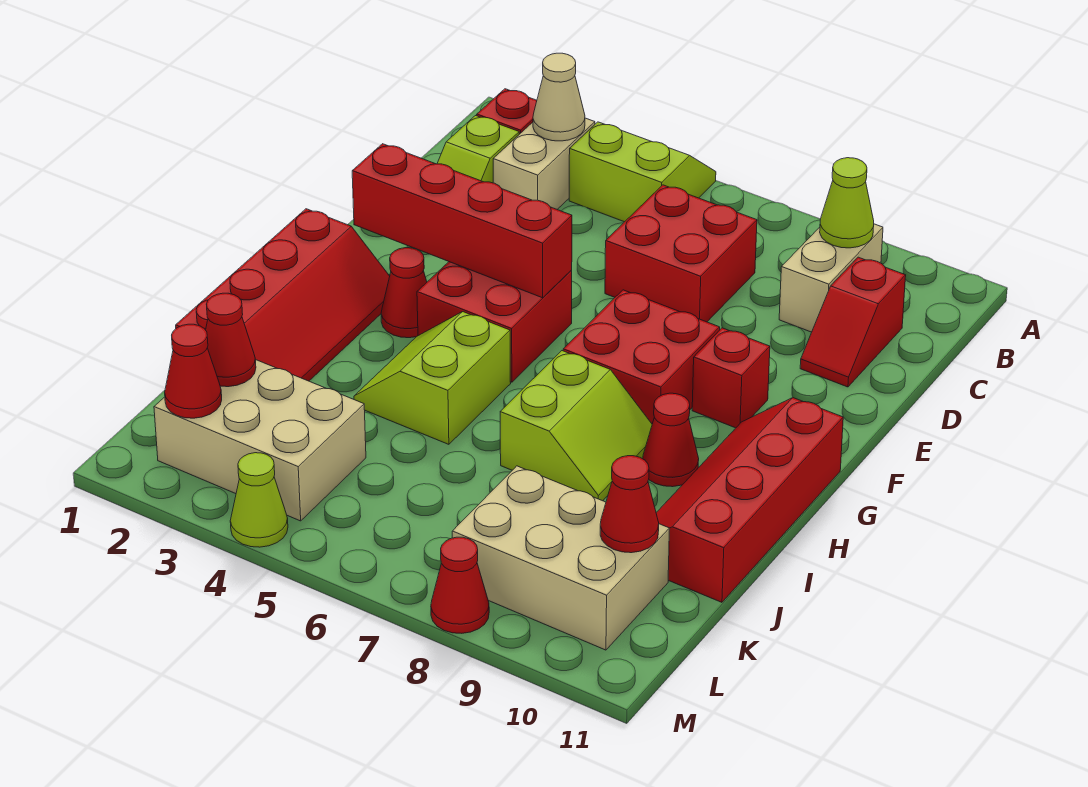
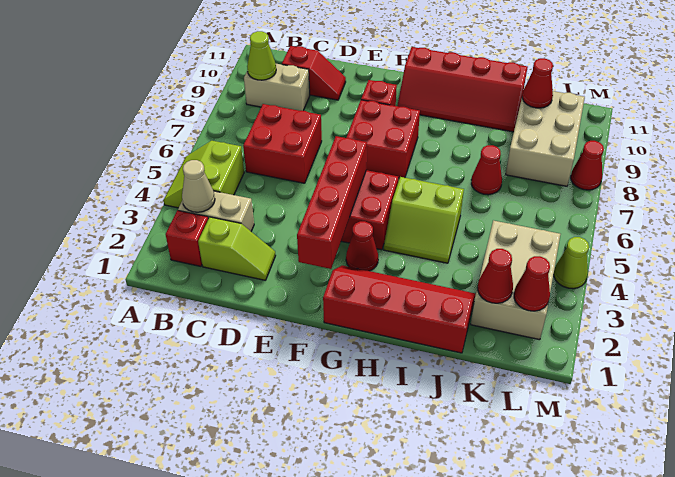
lime 2x2 slope [500,351,652,501] -> none
red 1x1 cone [643,393,699,487] -> red 1x1 cone moved to [471,145,502,195]

